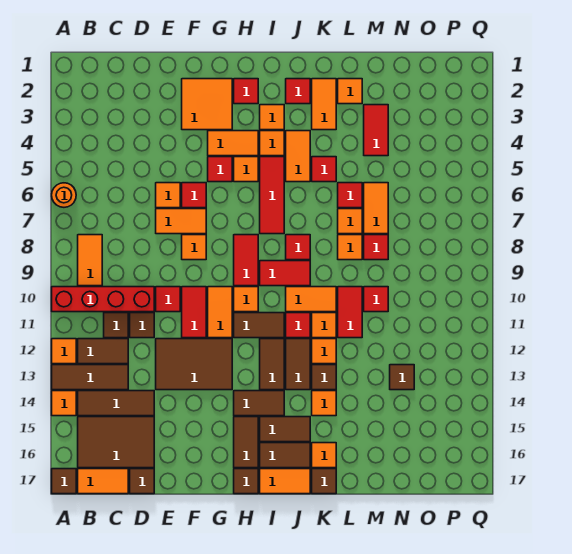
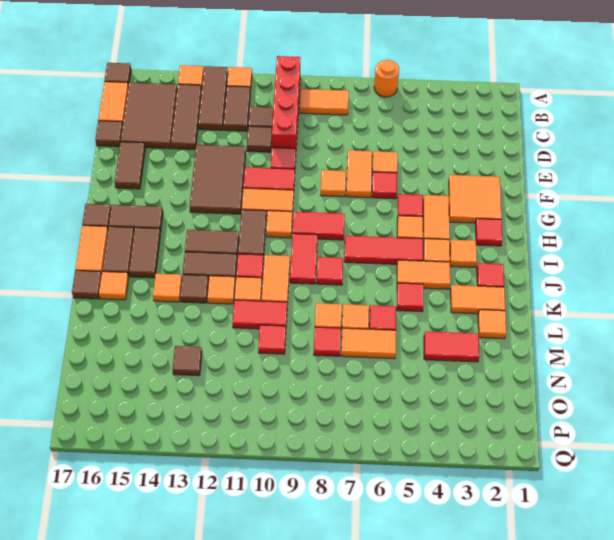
brown 1x2 tile [234,391,284,416] -> brown 1x2 tile moved to [115,142,145,189]

